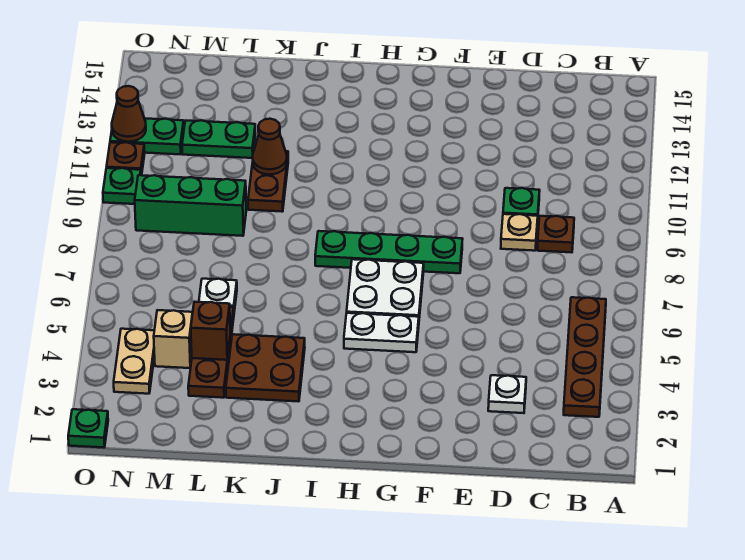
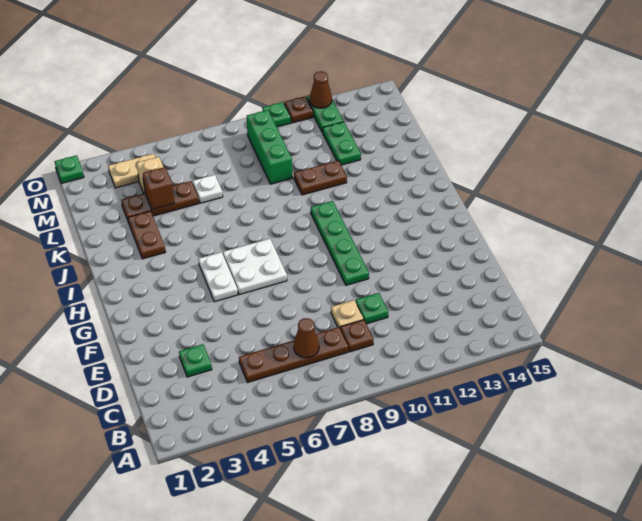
brown 1x4 plate [564,297,606,417] -> brown 1x4 plate moved to [239,327,348,382]
white 1x1 plate [488,375,526,413] -> green 1x1 plate [179,344,212,377]
green 1x4 plate [315,231,463,273] -> green 1x4 plate moved to [311,201,369,285]
brown 2x2 plate [226,334,305,402] -> brown 1x2 plate [128,211,165,259]
brown 1x1 cone [252,119,287,175] -> brown 1x1 cone moved to [294,318,319,358]

